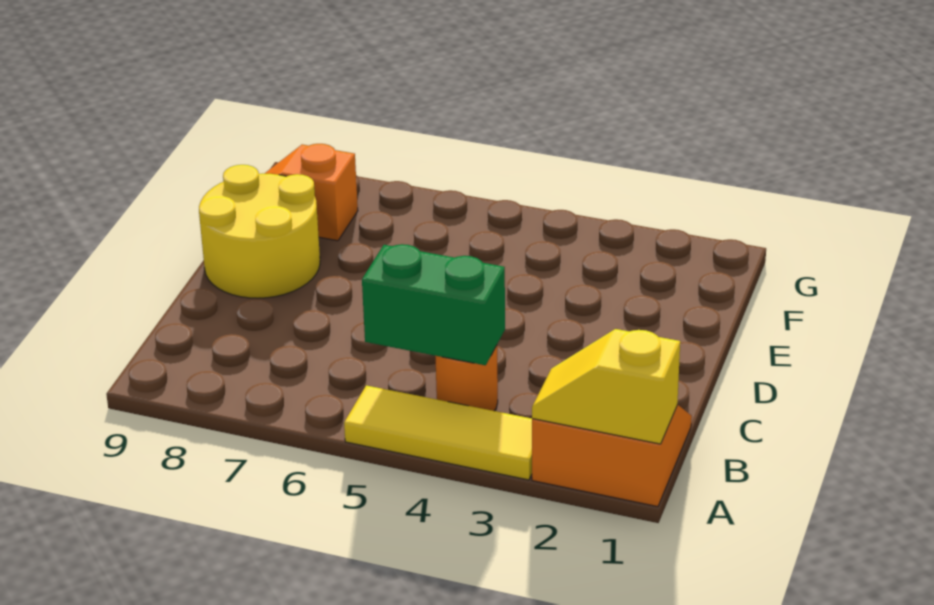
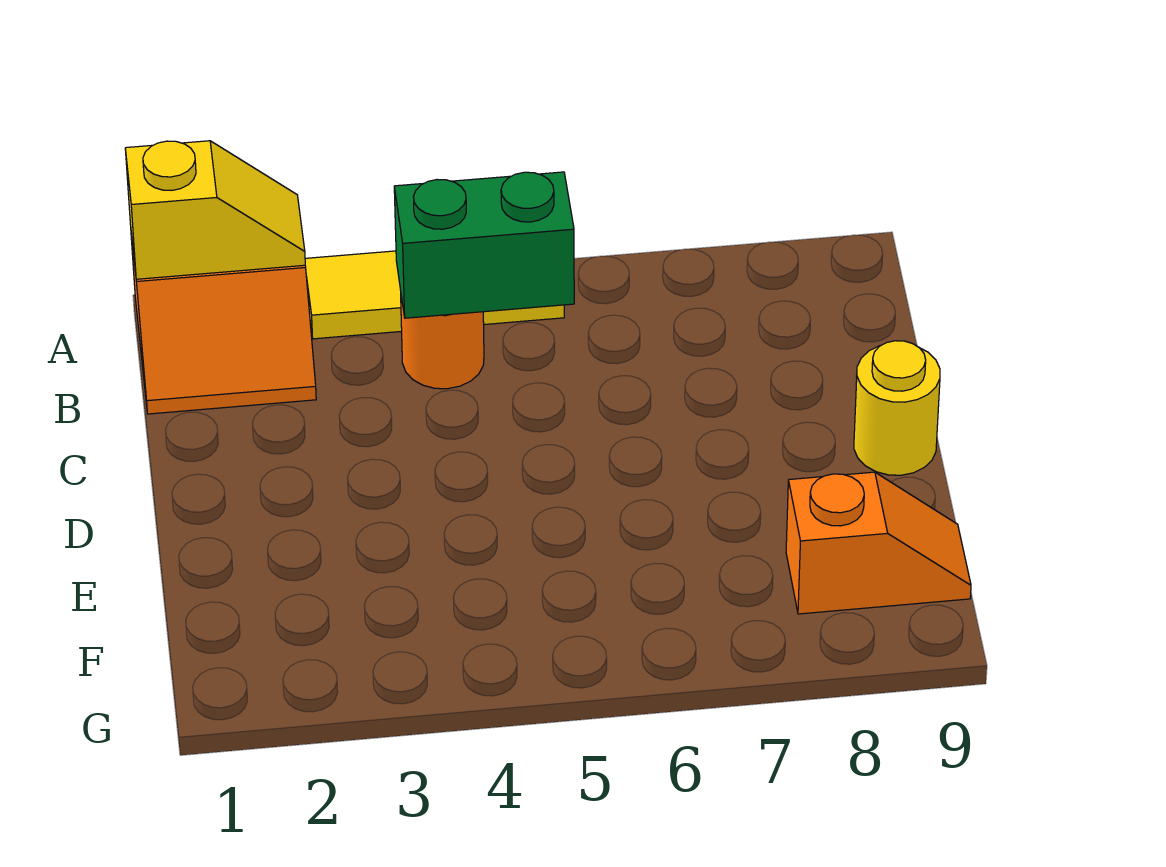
yellow 2x2 round brick [199,165,320,298] -> yellow 1x1 round brick [854,341,940,475]

